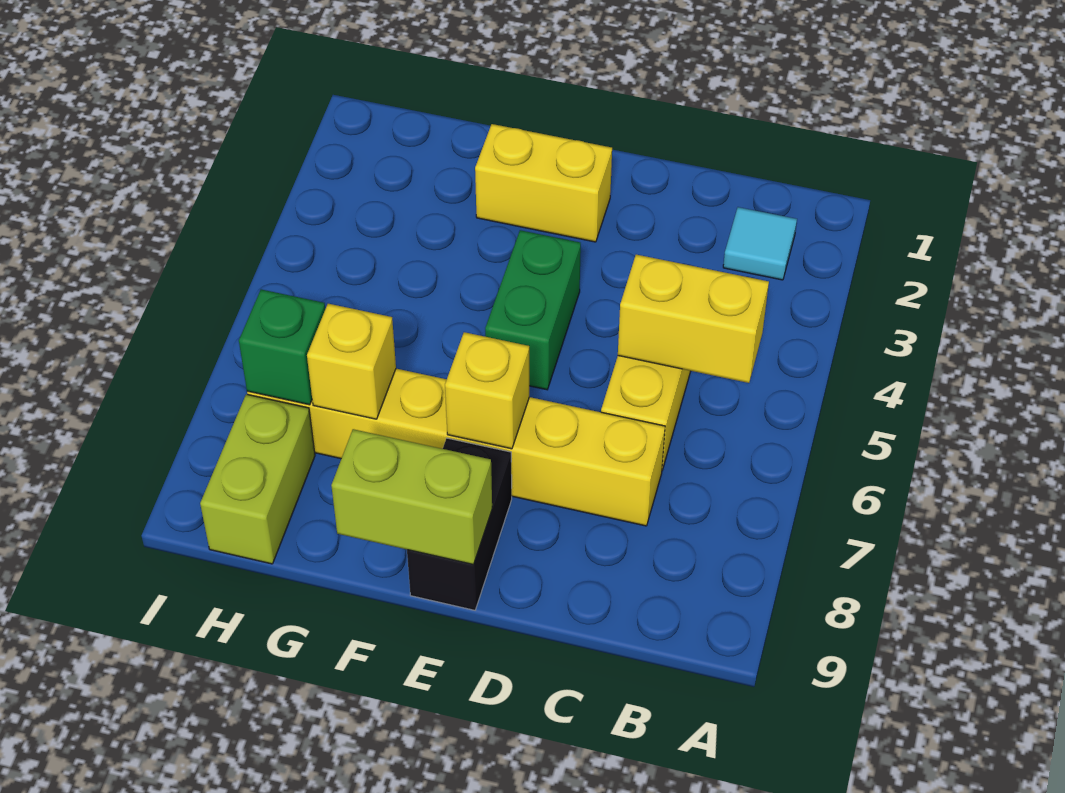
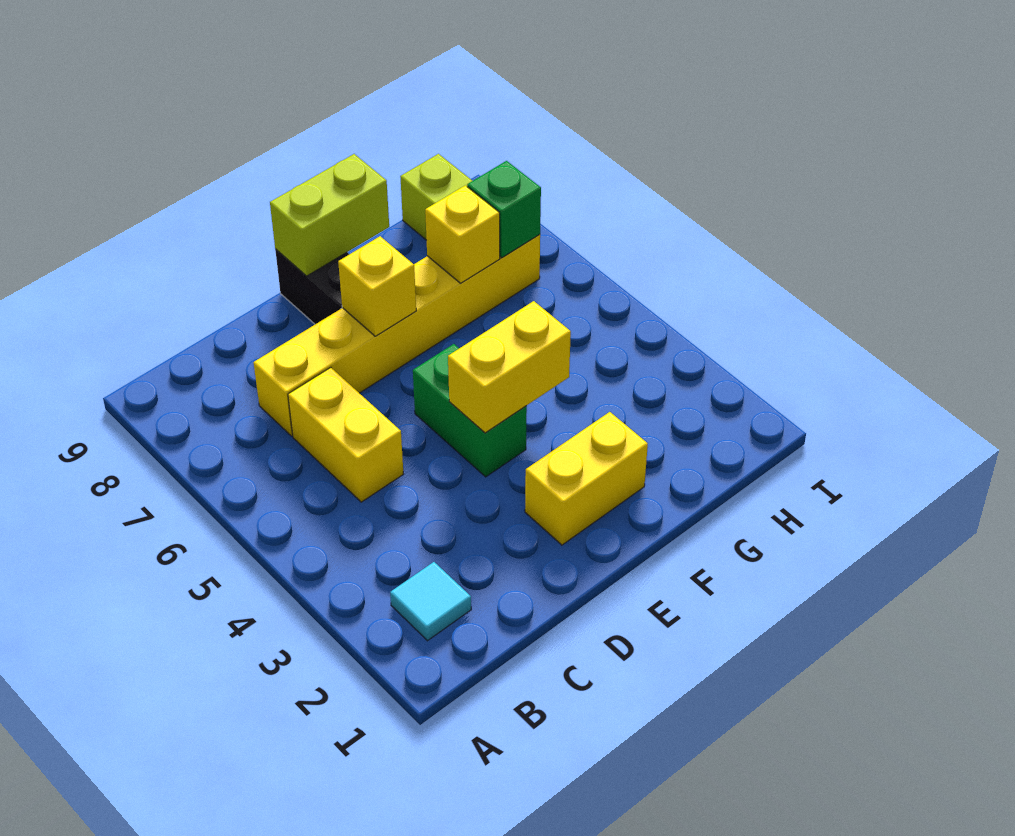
yellow 1x2 brick [618,255,769,383] -> yellow 1x2 brick moved to [448,301,571,433]

